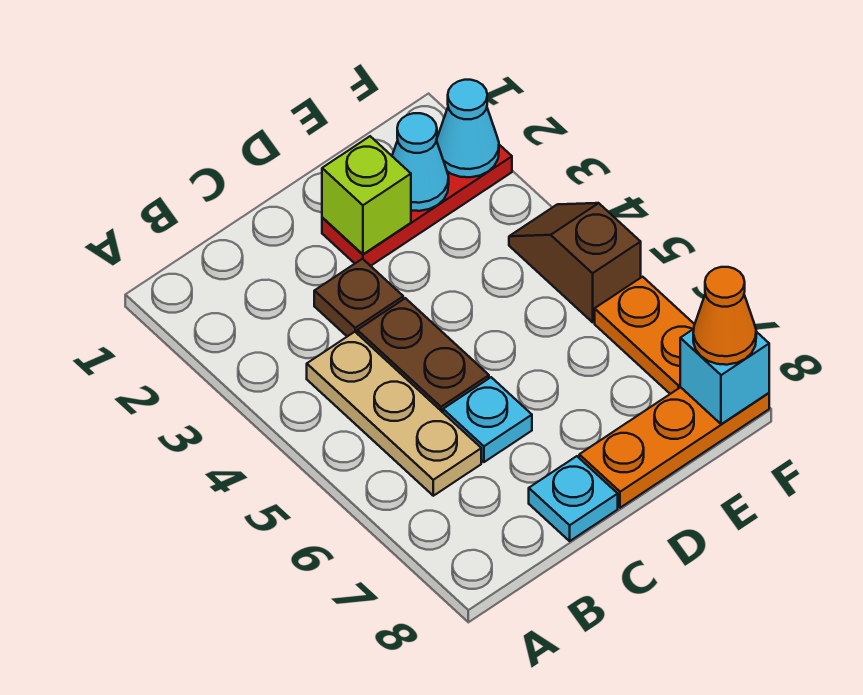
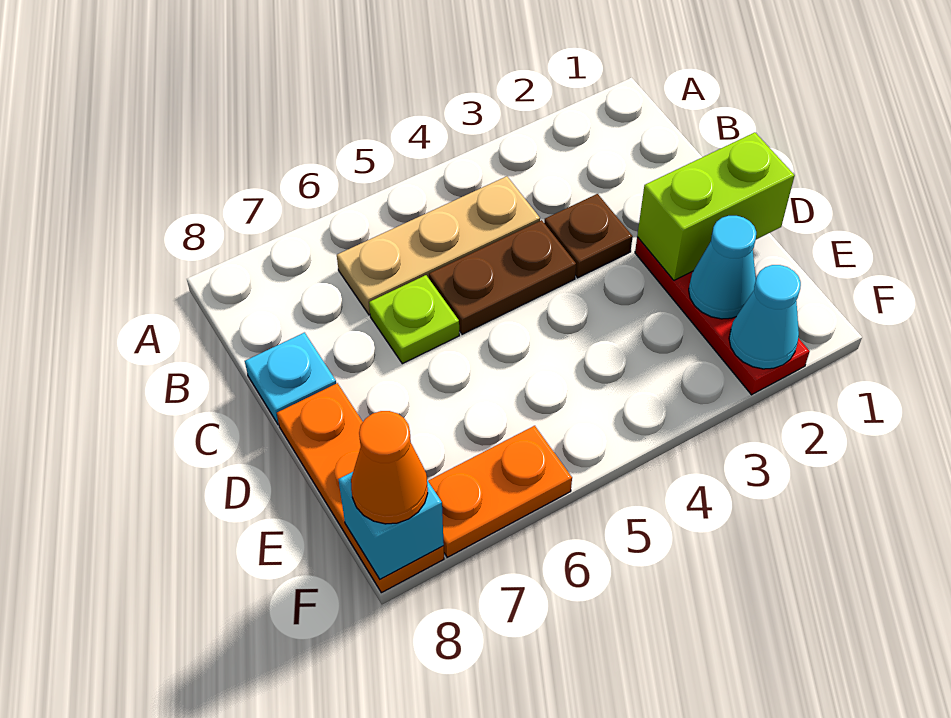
cyan 1x1 plate [443,377,532,462] -> lime 1x1 plate [369,275,459,364]
lime 1x1 brick [322,136,411,254] -> lime 1x2 brick [637,132,795,280]
brown 1x2 slope [509,203,641,322] -> none

